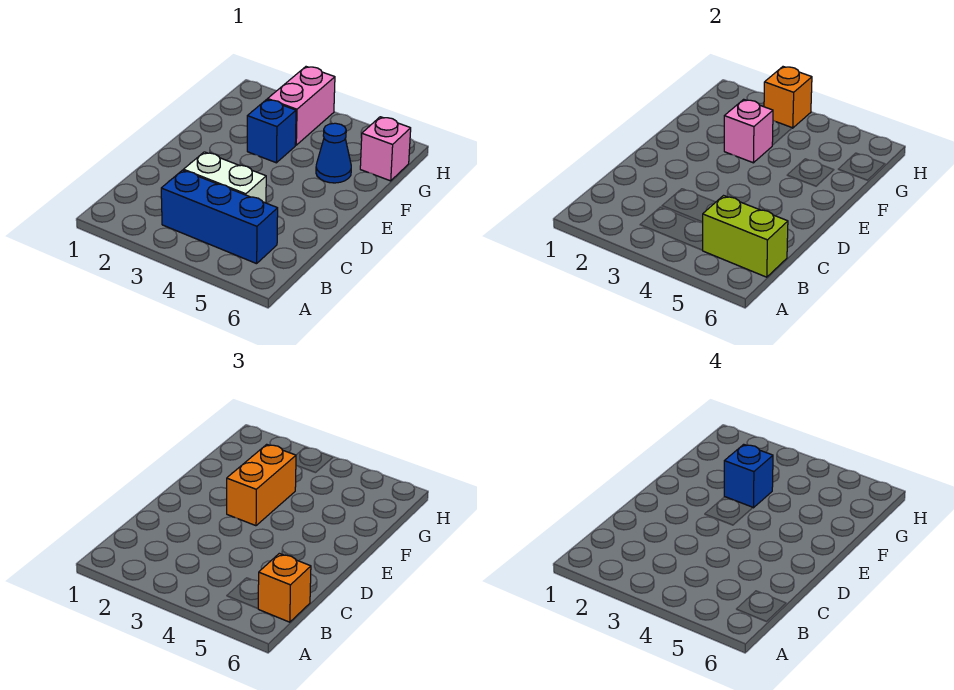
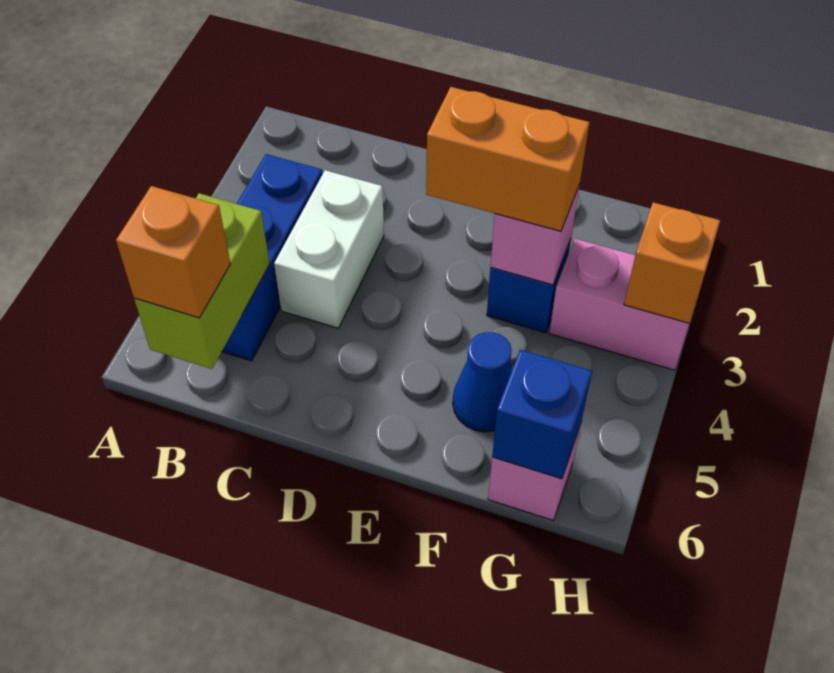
blue 1x1 brick [724,444,773,508] -> blue 1x1 brick moved to [492,350,592,479]

